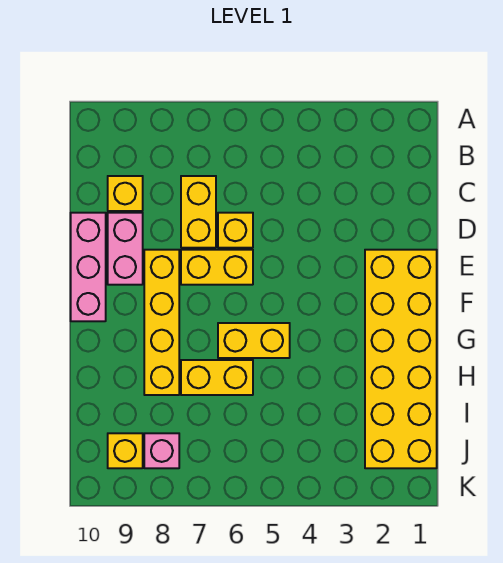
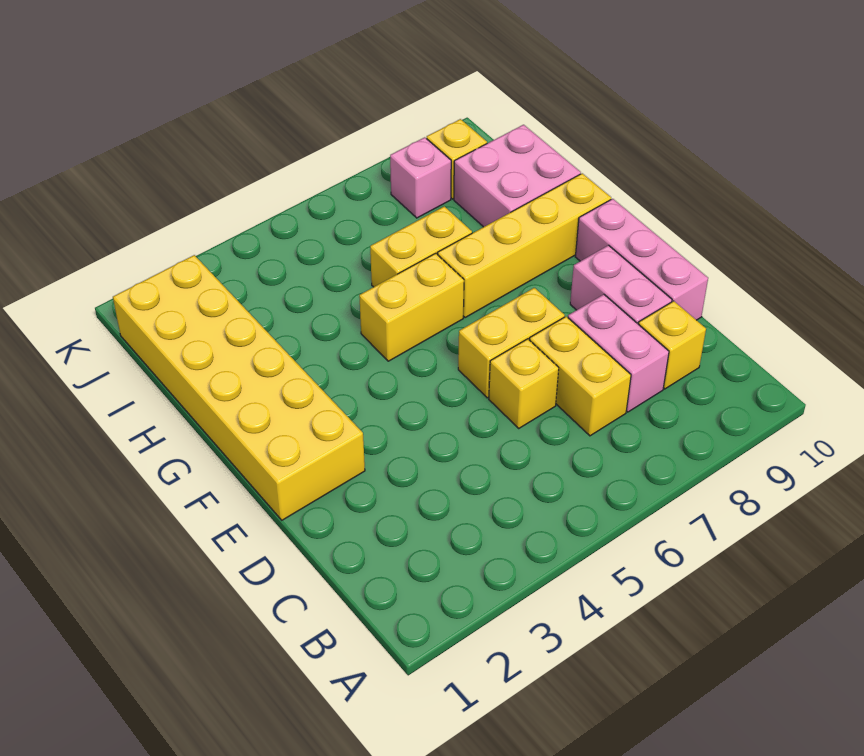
none -> pink 1x2 brick [568,294,669,412]
yellow 1x4 brick [144,250,179,395] -> yellow 1x4 brick turned to [438,173,611,318]
none -> pink 2x2 brick [454,125,581,227]

